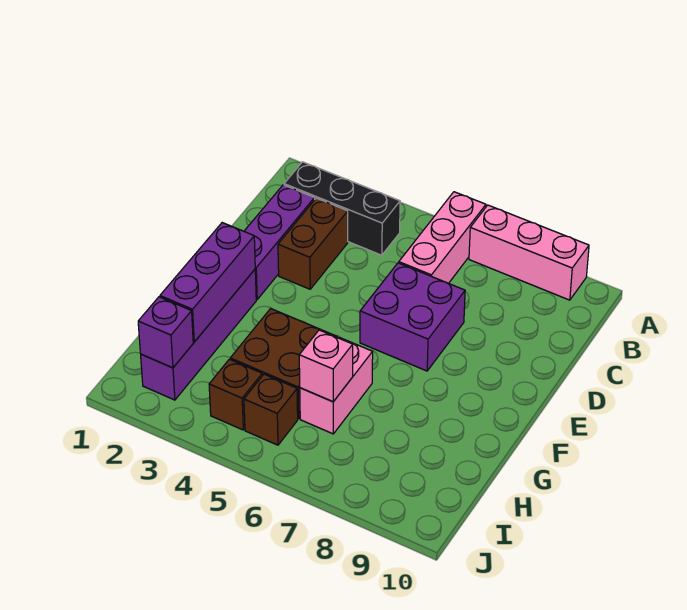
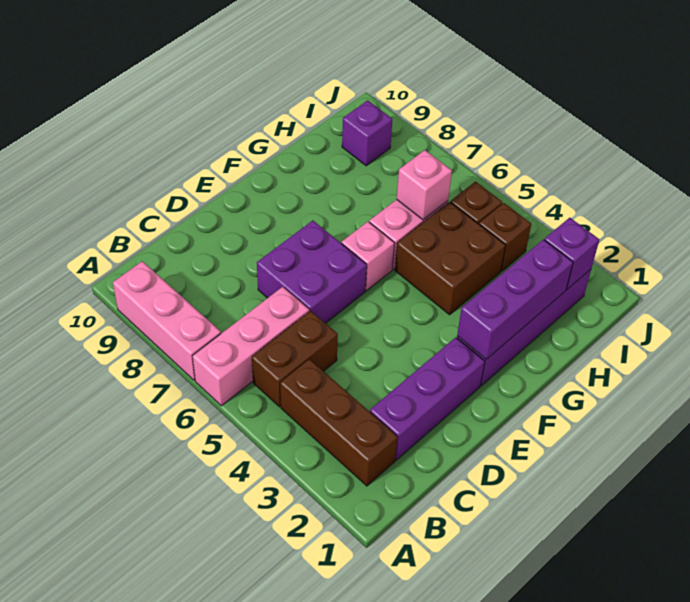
black 1x3 brick [284,162,400,255] -> brown 1x3 brick [280,359,398,486]
brown 1x2 brick [278,198,348,289] -> brown 1x2 brick moved to [252,311,338,407]
none -> pink 1x1 brick [342,222,394,291]
none -> purple 1x1 brick [342,100,392,166]

